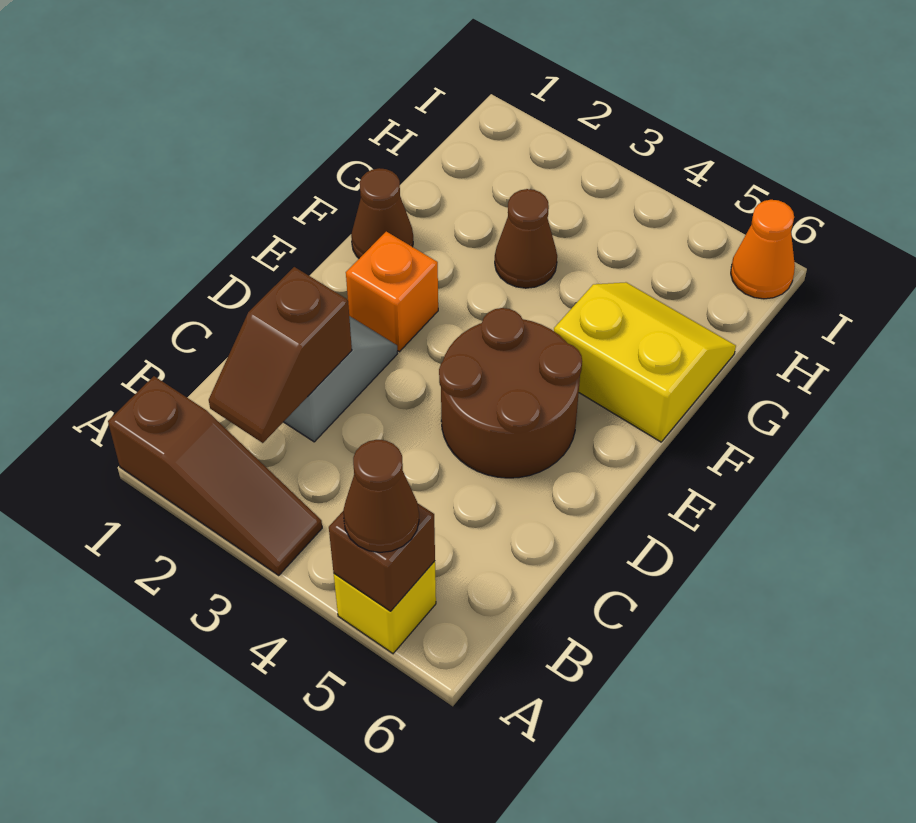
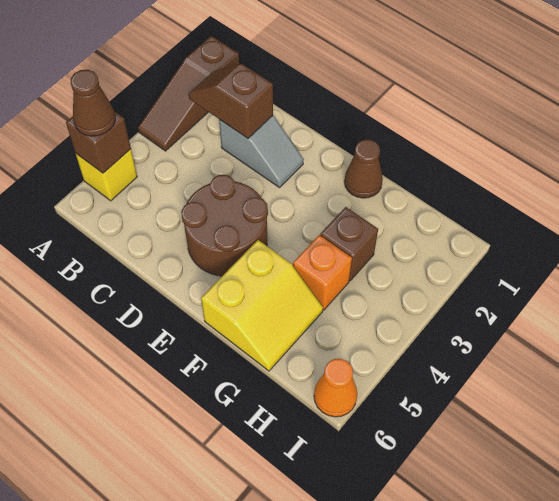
orange 1x1 brick [346,232,438,352] -> orange 1x1 brick moved to [293,235,352,310]
brown 1x1 cone [495,189,557,288] -> brown 1x1 brick [320,207,378,281]

